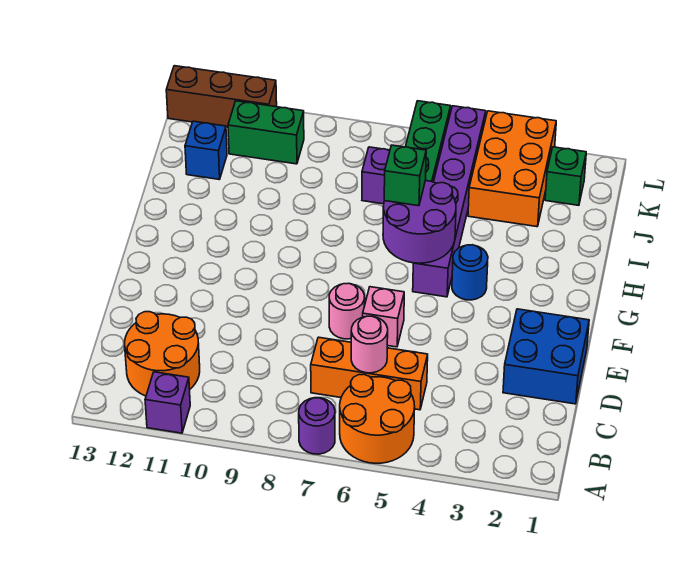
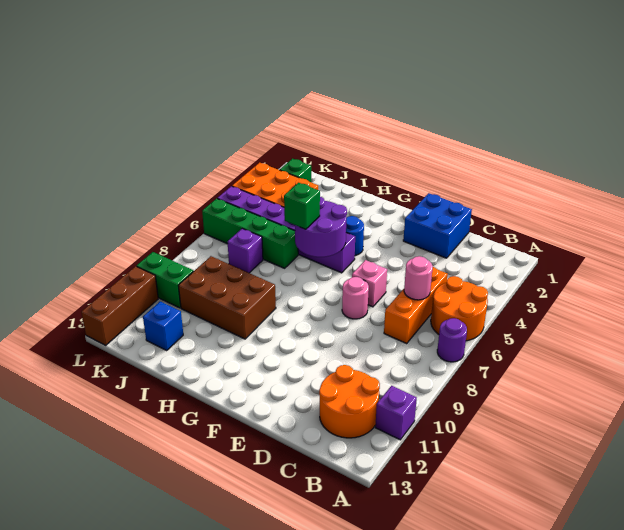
none -> brown 2x3 brick [178,256,276,339]
green 1x2 brick [228,101,304,164] -> green 1x2 brick turned to [137,252,194,308]

